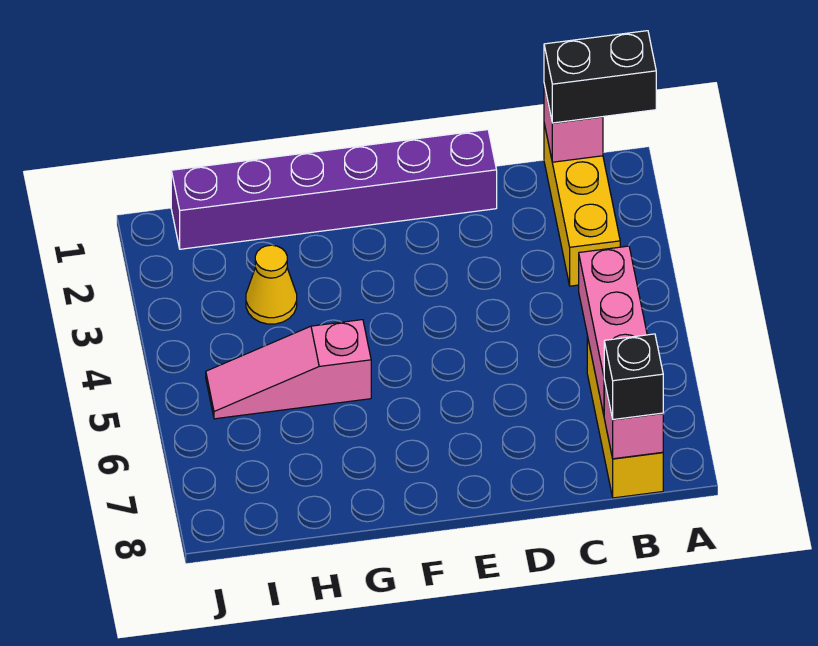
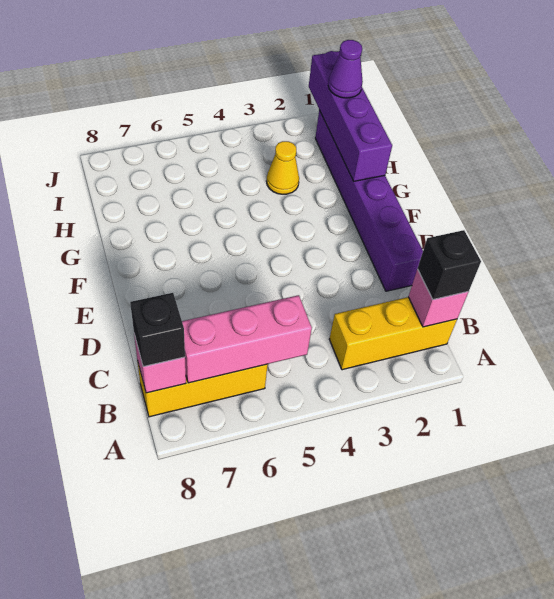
black 1x2 brick [544,31,656,123] -> black 1x1 brick [418,230,481,300]
none -> purple 1x4 brick [309,51,392,181]
pink 1x3 slope [206,320,371,419] -> none
none -> purple 1x1 cone [328,40,363,98]

